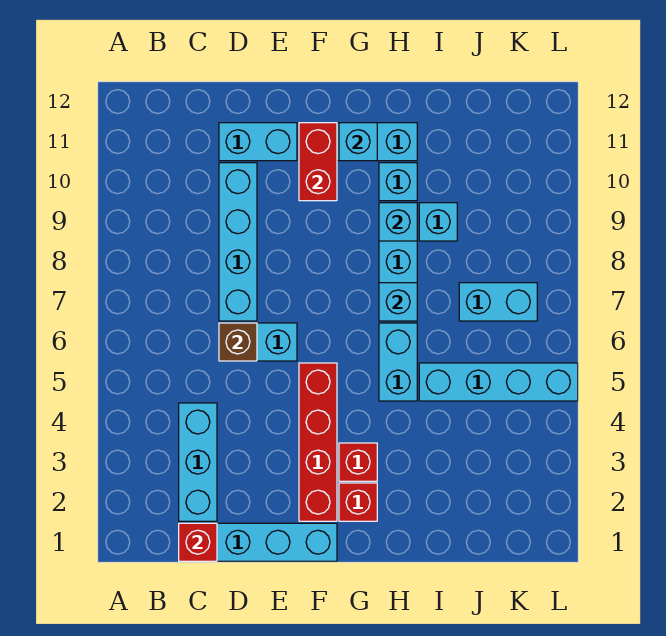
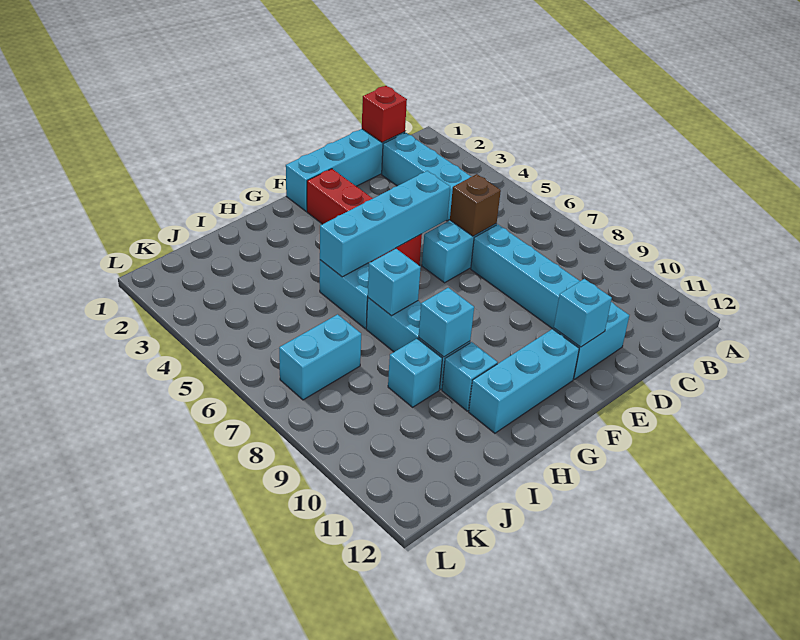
red 1x2 brick [299,123,337,201] -> none
red 1x1 brick [339,483,377,521] -> none
red 1x1 brick [339,443,377,481] -> none
cyan 1x1 brick [339,123,377,161] -> cyan 1x1 brick moved to [554,279,612,347]
cyan 1x4 brick [419,363,578,401] -> cyan 1x4 brick moved to [320,171,450,277]

